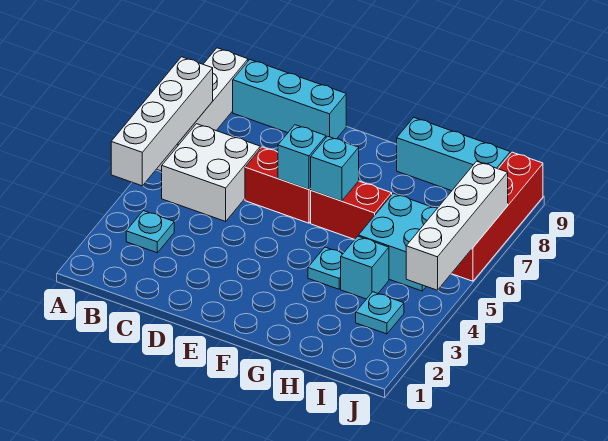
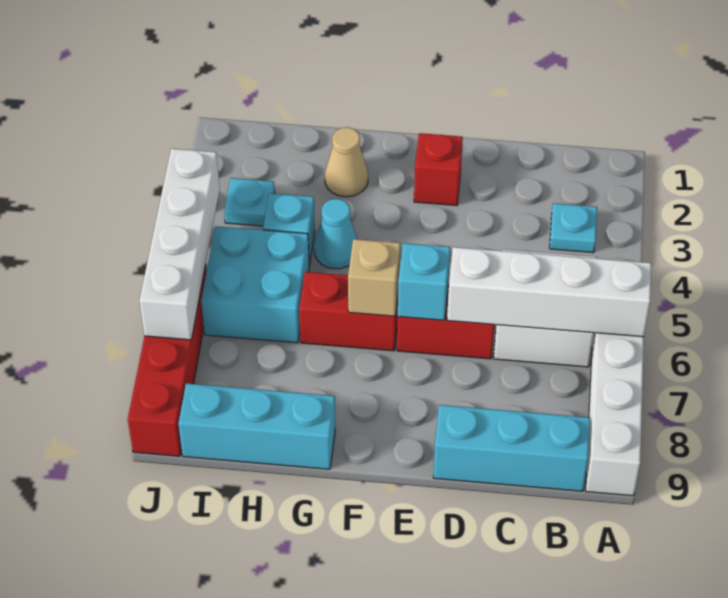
white 1x4 brick [111,57,213,186] -> white 1x4 brick turned to [447,247,651,337]
none -> red 1x1 brick [414,133,463,206]
cyan 1x1 brick [311,136,359,201] -> tan 1x1 brick [348,239,400,316]
none -> tan 1x1 cone [325,127,368,197]
cyan 1x1 plate [308,247,343,289] -> cyan 1x1 cone [314,199,357,269]

